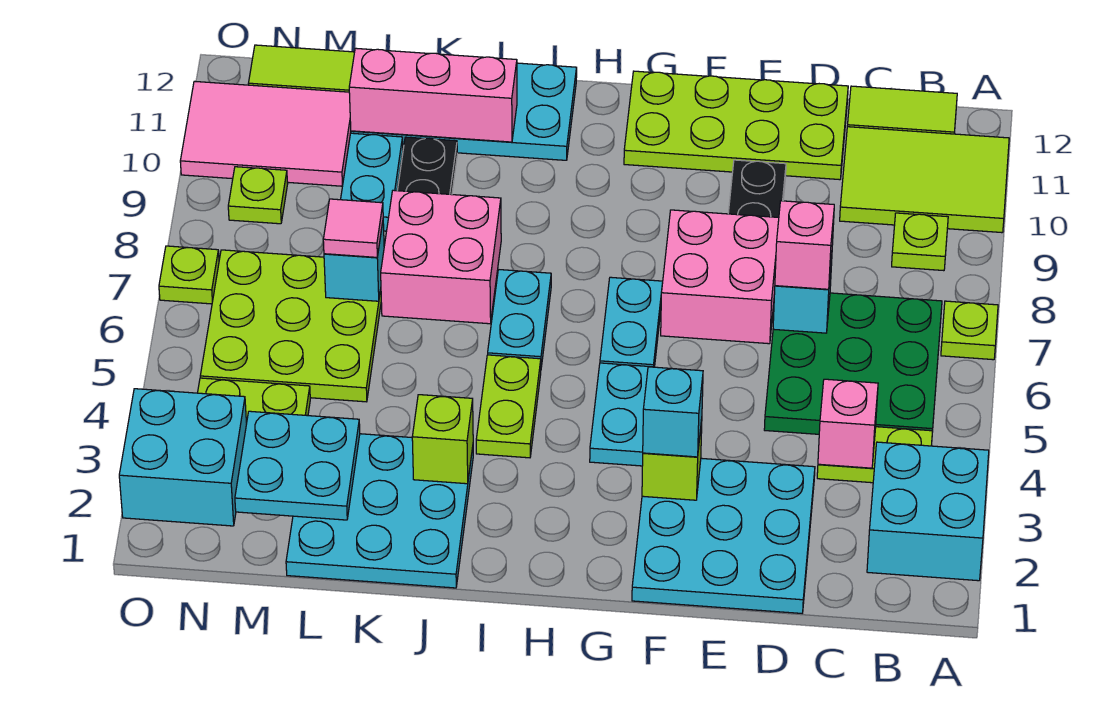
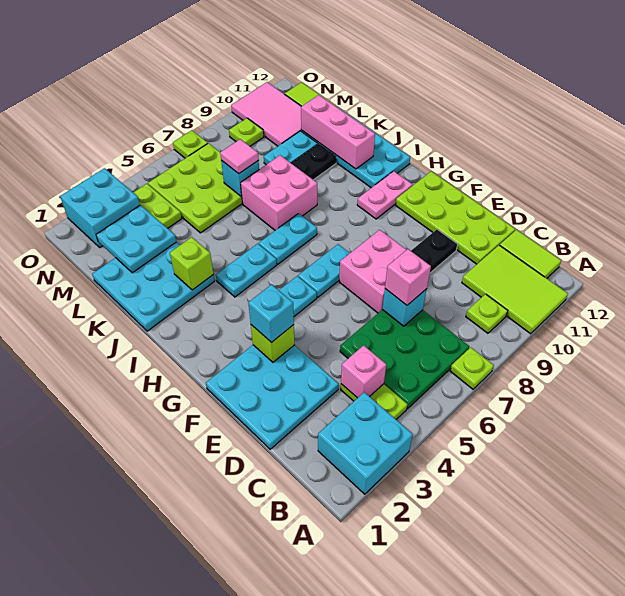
none -> pink 1x2 plate [357,171,413,219]
lime 1x2 plate [476,355,541,458] -> cyan 1x2 plate [216,244,277,297]

